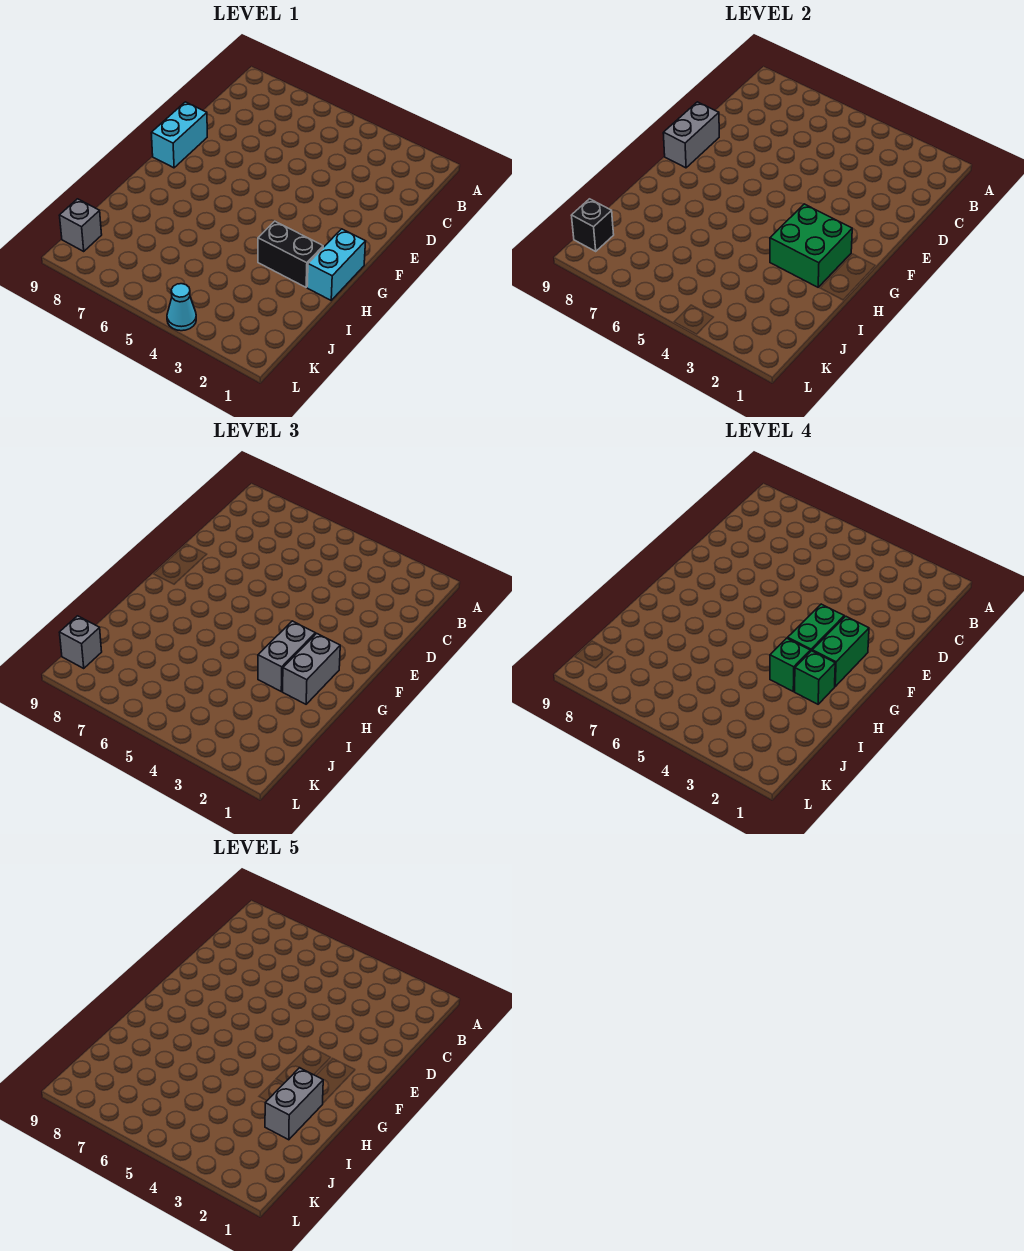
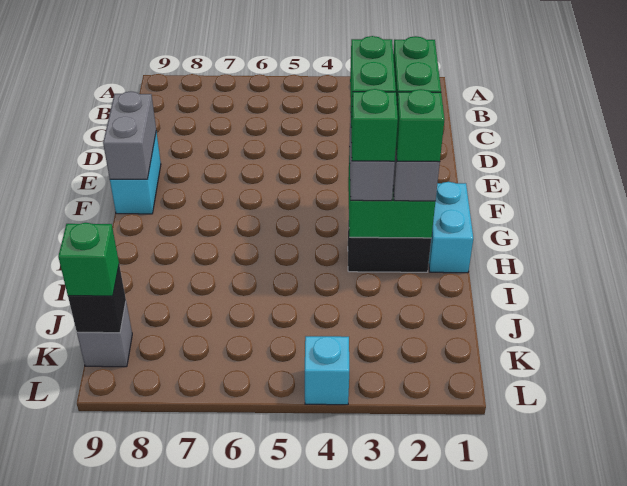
grey 1x2 brick [265,1068,323,1140] -> none
grey 1x1 brick [59,616,102,668] -> green 1x1 brick [58,223,119,296]
cyan 1x1 cone [167,284,196,331] -> cyan 1x1 brick [305,336,349,405]

